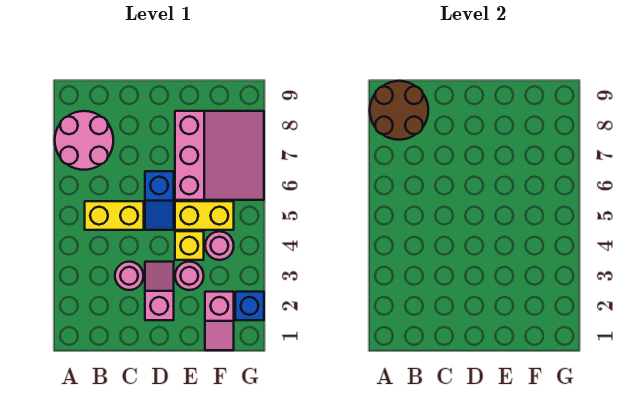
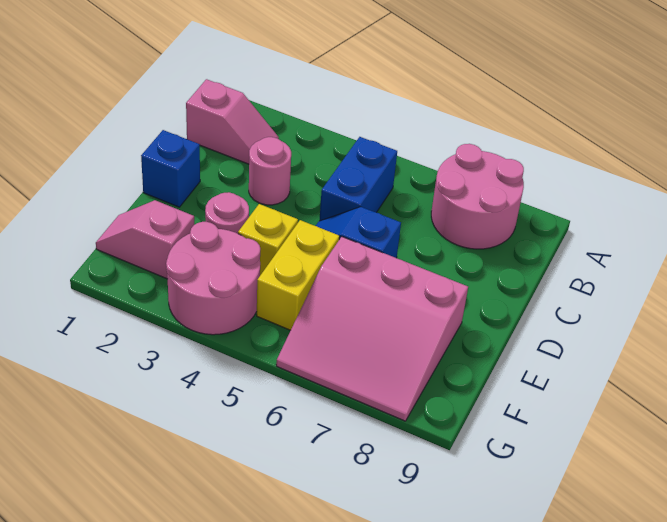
brown 2x2 round brick [370,81,428,140] -> none
yellow 1x2 brick [85,201,144,230] -> blue 1x2 brick [319,137,397,221]
pink 1x2 slope [145,262,174,320] -> pink 1x2 slope moved to [186,79,279,164]
pink 1x1 round brick [205,231,234,260] -> pink 2x2 round brick [166,222,260,335]
blue 1x1 brick [235,292,264,320] -> blue 1x1 brick moved to [141,130,200,207]

